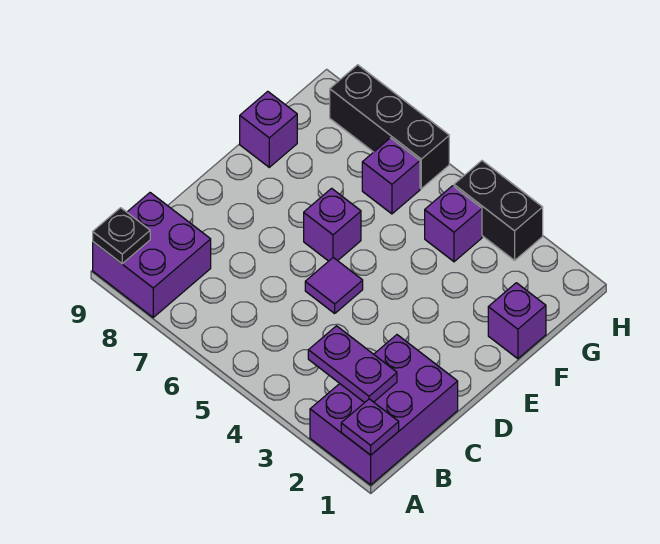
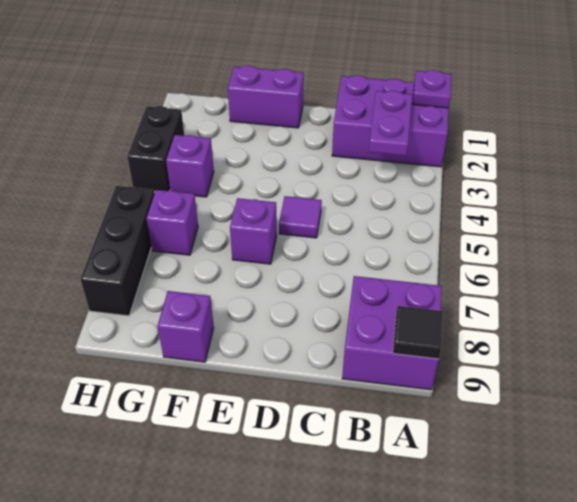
black 1x1 plate [93,208,150,264] -> black 1x1 tile [393,306,443,359]
purple 1x1 brick [488,283,546,359] -> purple 1x2 brick [228,66,304,128]

